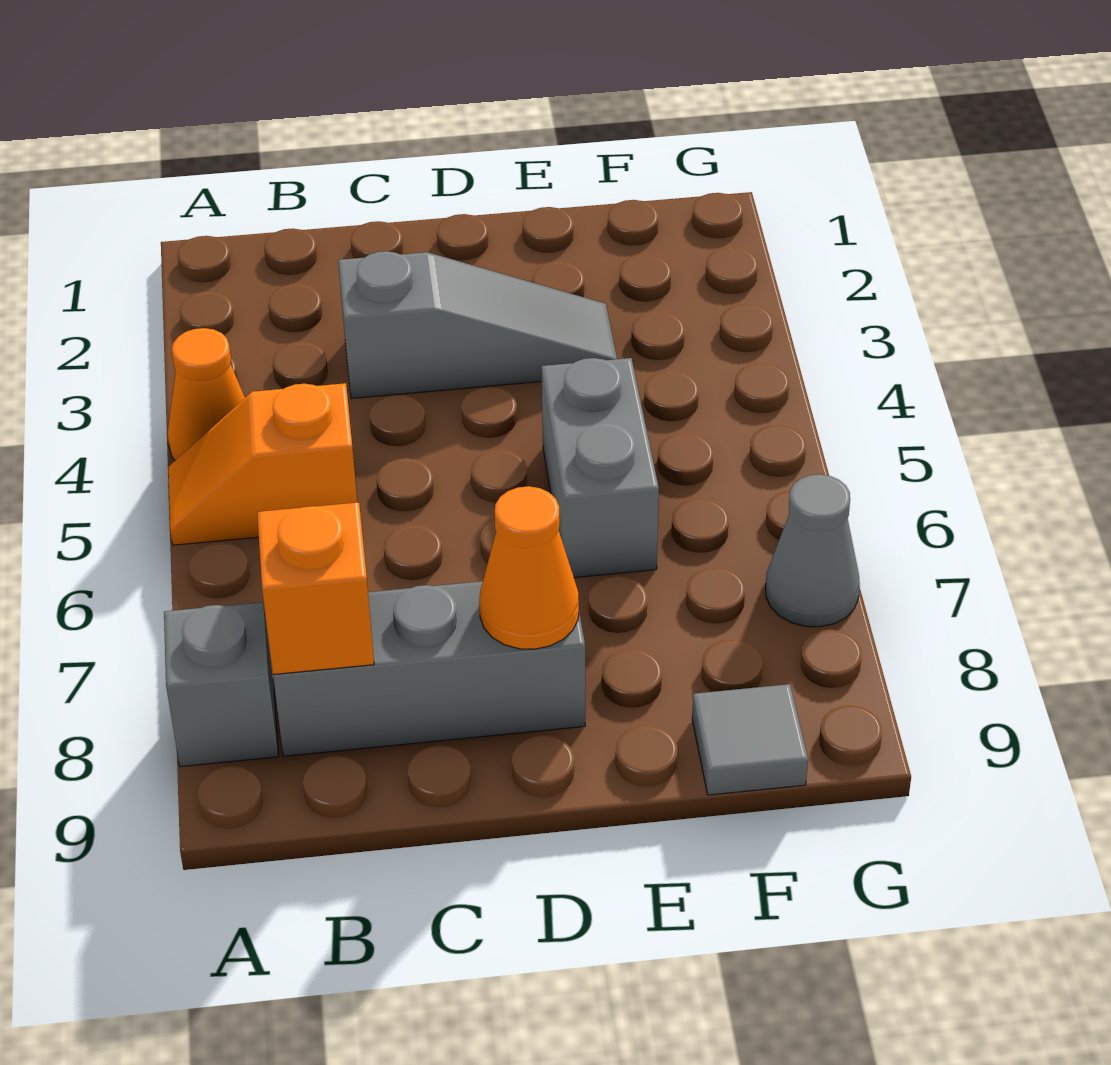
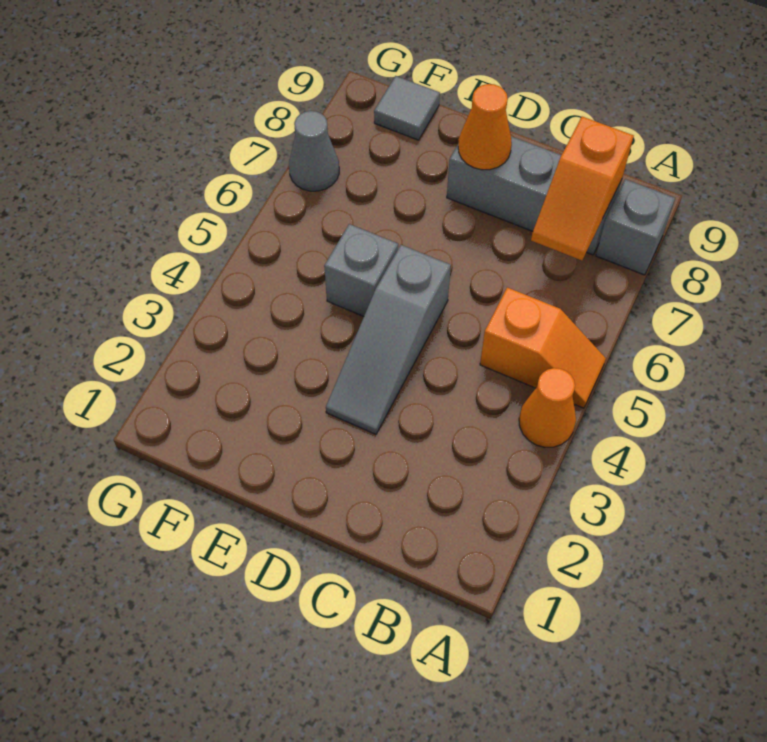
grey 1x3 slope [338,251,617,398] -> grey 1x3 slope turned to [326,245,451,434]
grey 1x2 brick [541,358,659,577] -> grey 1x1 brick [324,224,398,316]

